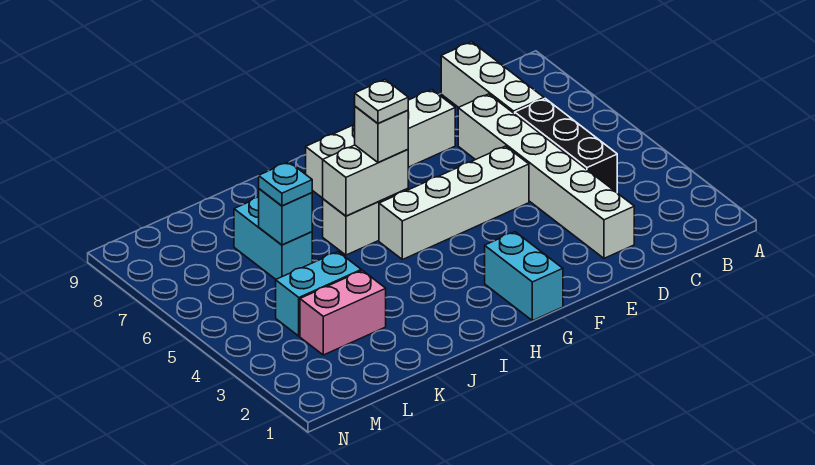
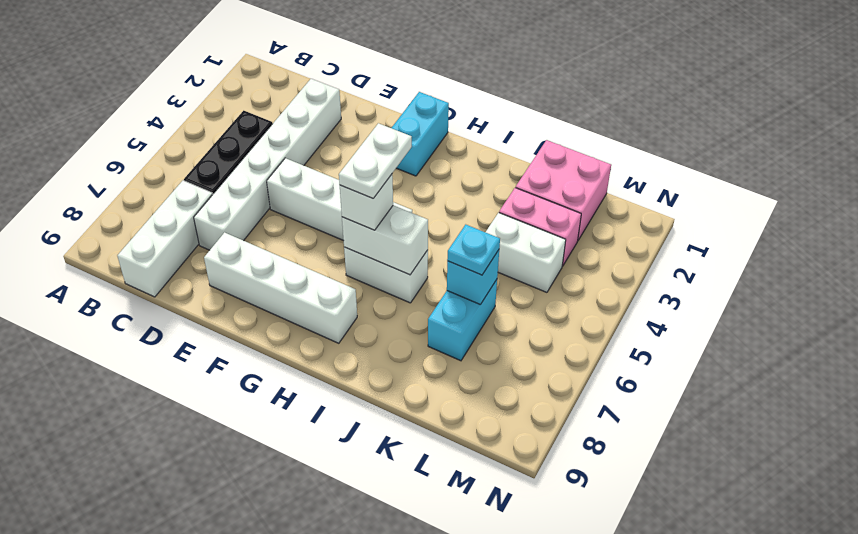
white 1x1 plate [355,80,408,124] -> white 1x2 plate [339,123,412,198]
none -> pink 2x2 brick [516,140,611,240]
cyan 1x2 brick [276,252,361,336] -> white 1x2 brick [486,213,566,292]

